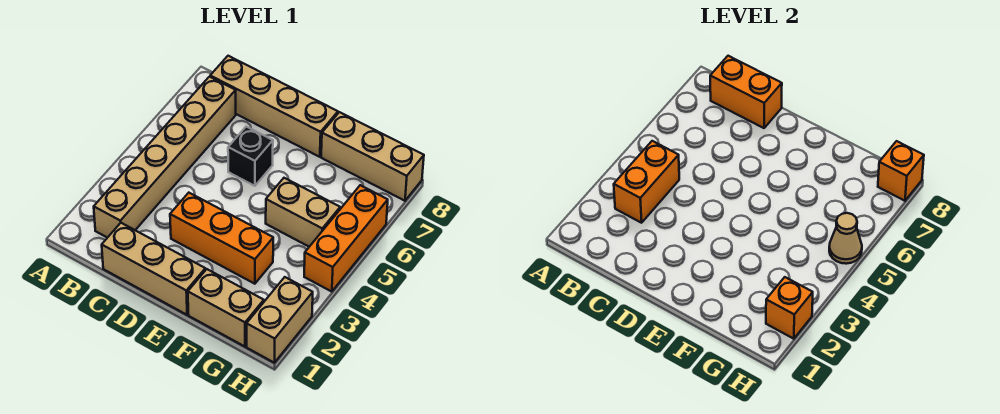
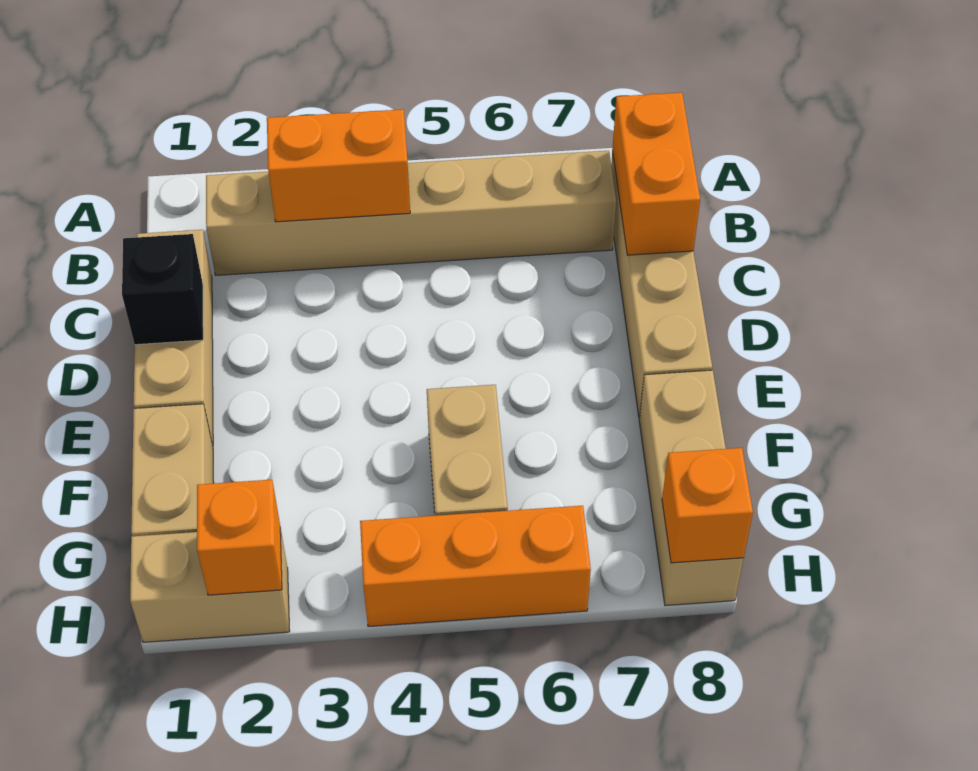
orange 1x3 brick [170,193,273,284] -> none
black 1x1 brick [228,127,273,186] -> black 1x1 brick moved to [122,234,203,345]
tan 1x1 cone [829,213,862,264] -> none

